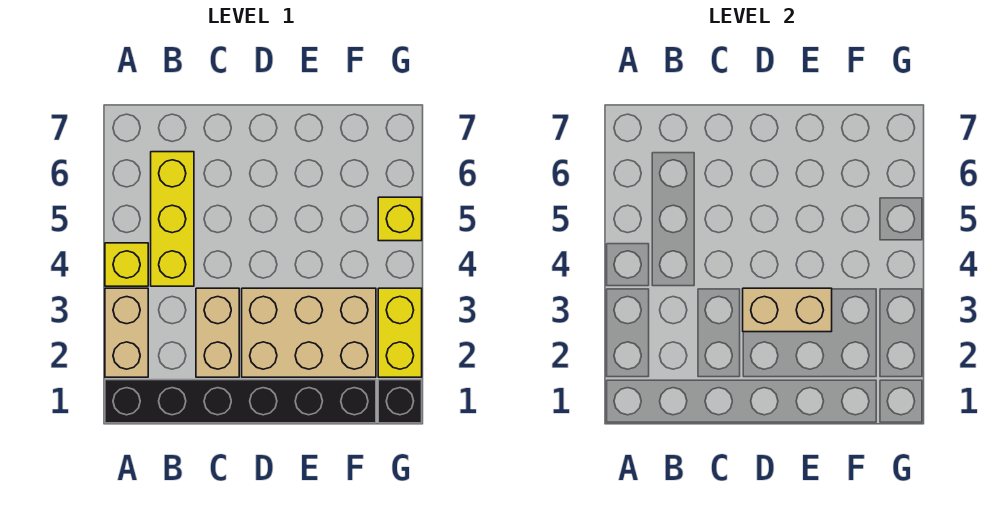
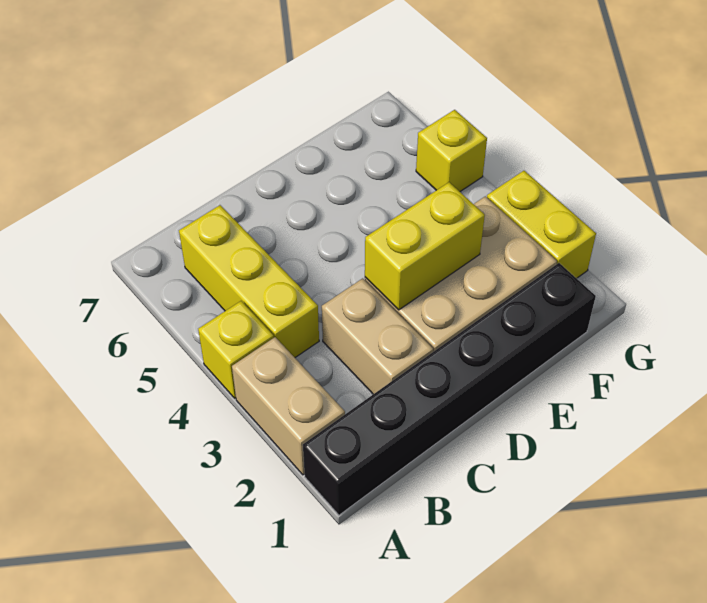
tan 1x2 brick [743,288,832,332] -> yellow 1x2 brick [365,182,485,310]
black 1x1 brick [378,380,422,423] -> none

